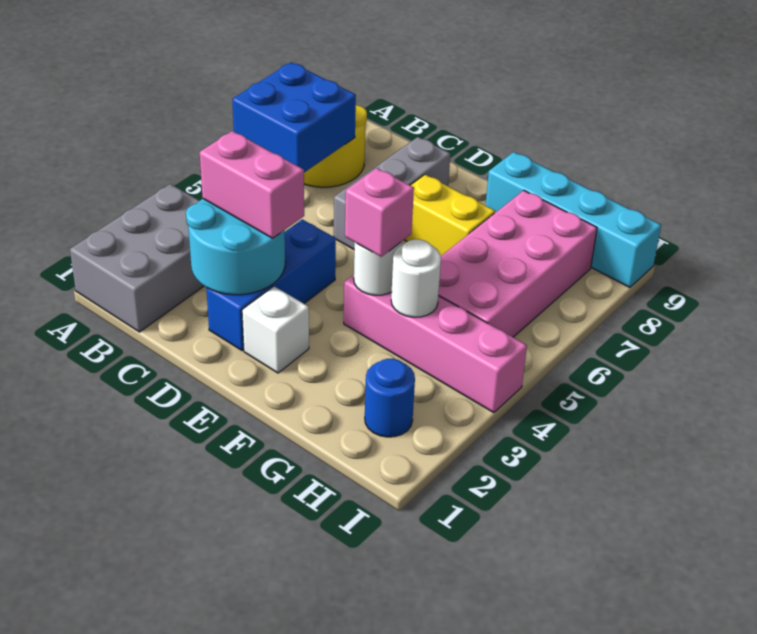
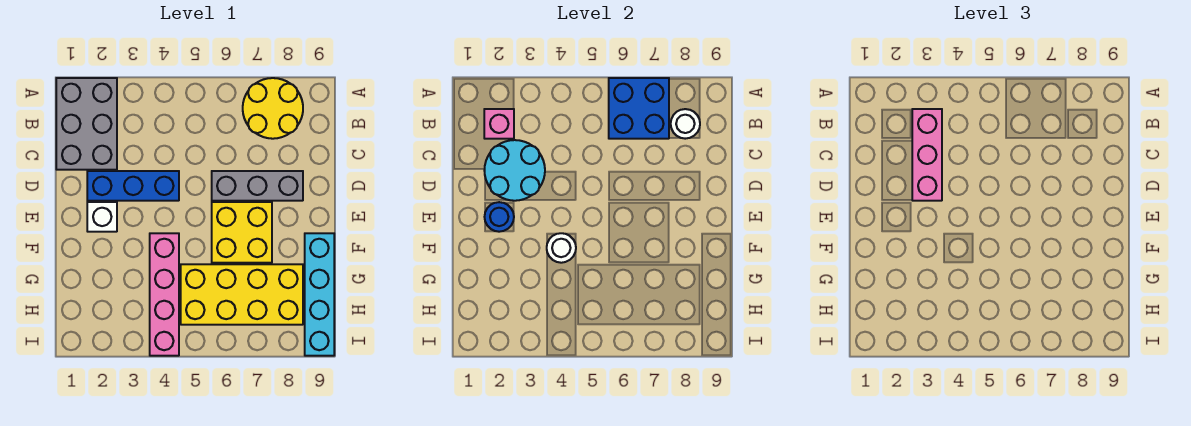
grey 2x3 brick [70,184,204,332] -> grey 2x3 brick turned to [56,78,117,170]
pink 1x2 brick [200,131,304,238] -> pink 1x3 brick [912,109,942,201]
yellow 1x2 brick [404,175,495,256] -> yellow 2x2 brick [212,202,272,263]
pink 1x1 brick [345,168,414,257] -> pink 1x1 brick moved to [484,109,514,139]
white 1x1 round brick [391,239,441,317] -> white 1x1 round brick moved to [671,109,700,139]
pink 2x4 brick [438,190,597,337] -> yellow 2x4 brick [181,264,303,325]
blue 1x1 round brick [365,359,415,437] -> blue 1x1 round brick moved to [485,202,514,232]

